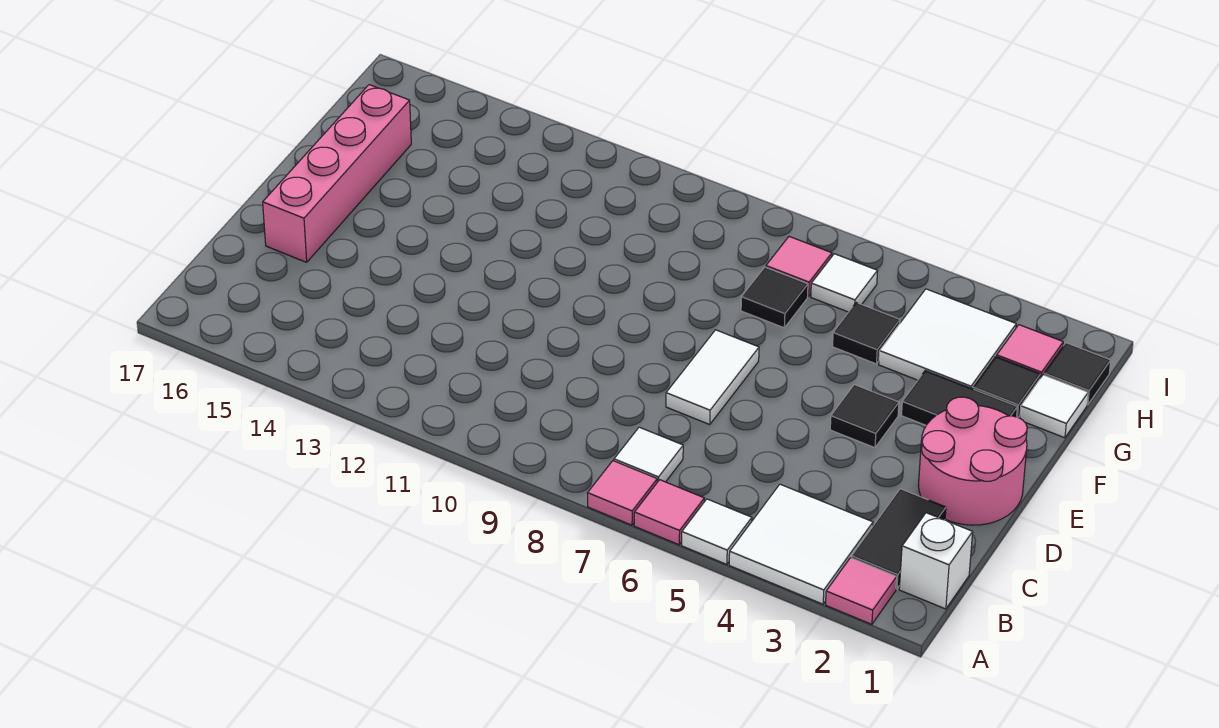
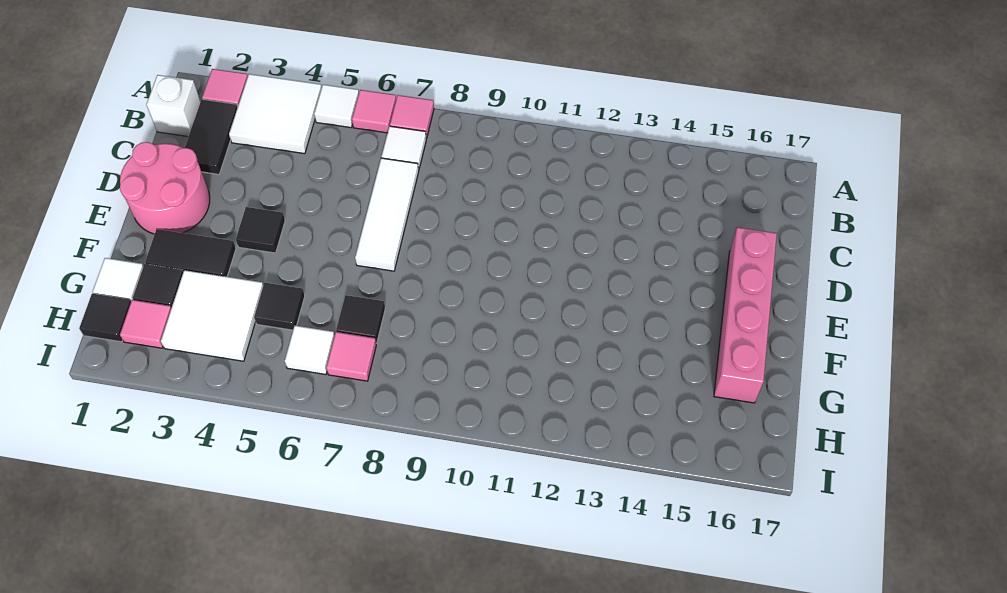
white 1x2 tile [666,330,759,425] -> white 1x3 tile [355,158,419,271]

